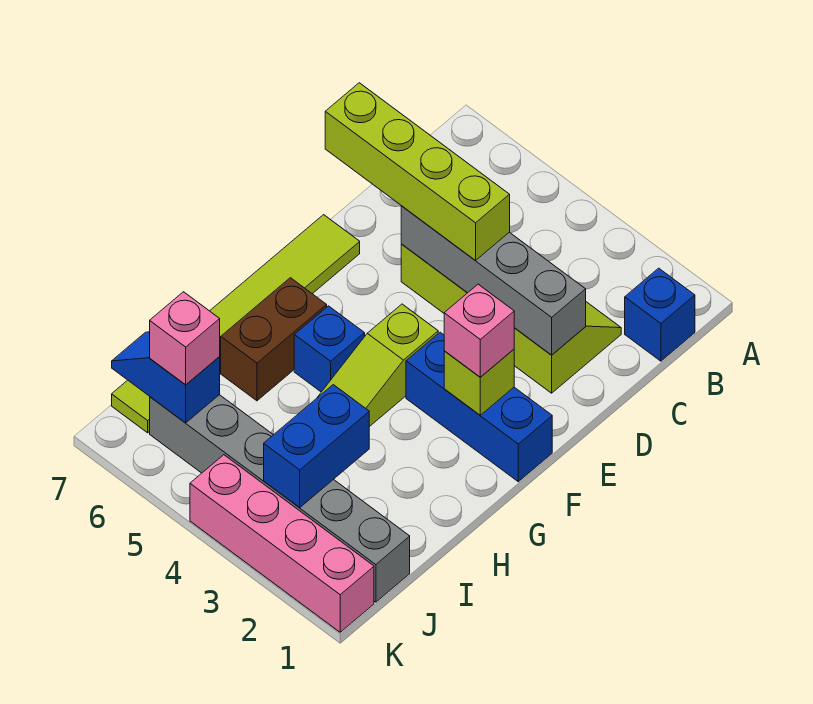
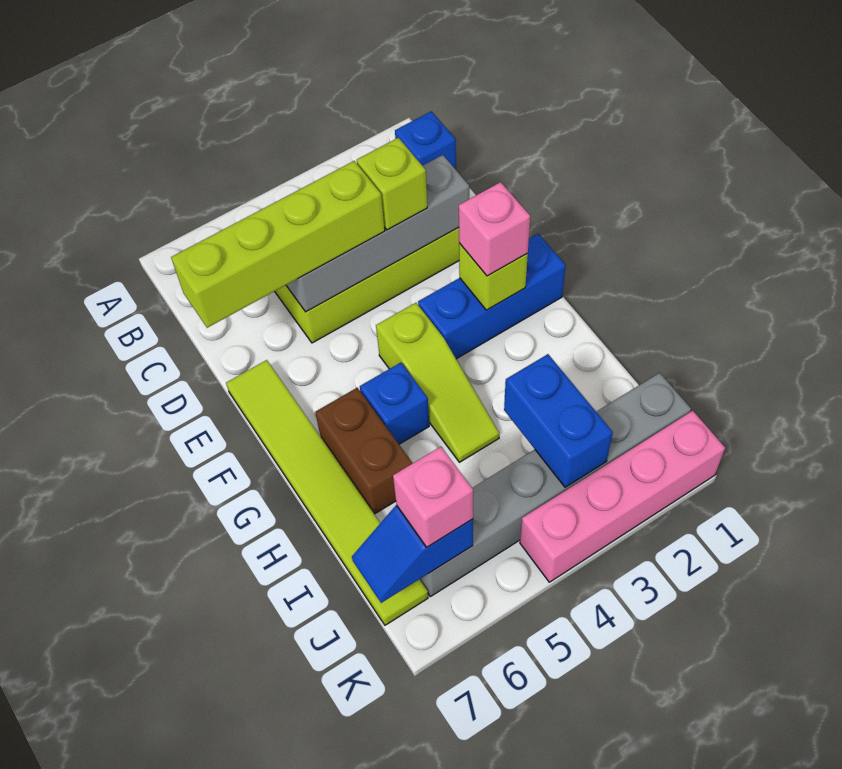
none -> lime 1x1 brick [357,138,427,230]

